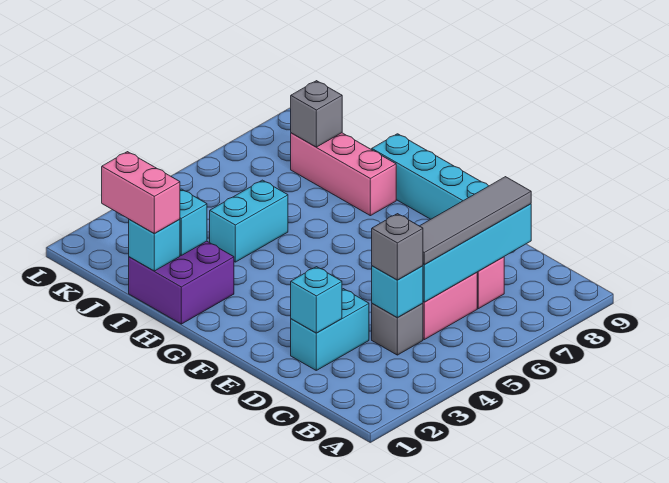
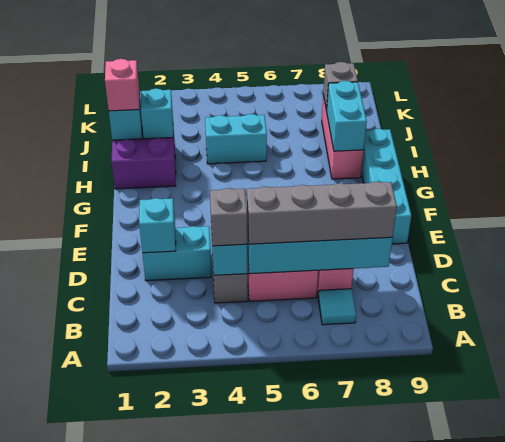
none -> cyan 1x1 tile [318,289,356,325]
grey 1x4 tile [420,177,531,264] -> grey 1x4 brick [247,182,397,244]
none -> cyan 1x2 brick [327,81,367,151]
pink 1x2 brick [102,152,180,234] -> pink 1x1 brick [105,59,140,111]

